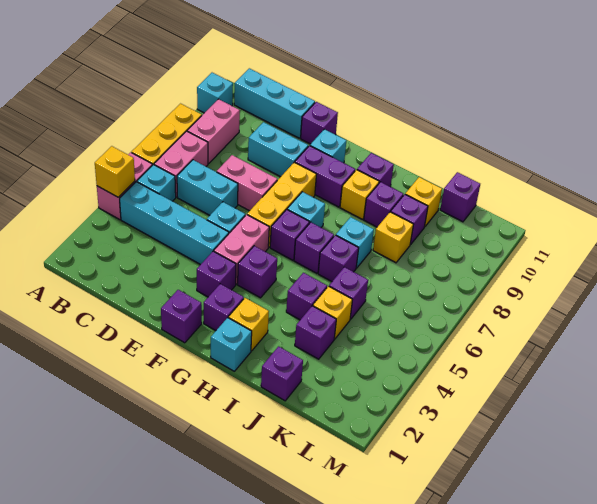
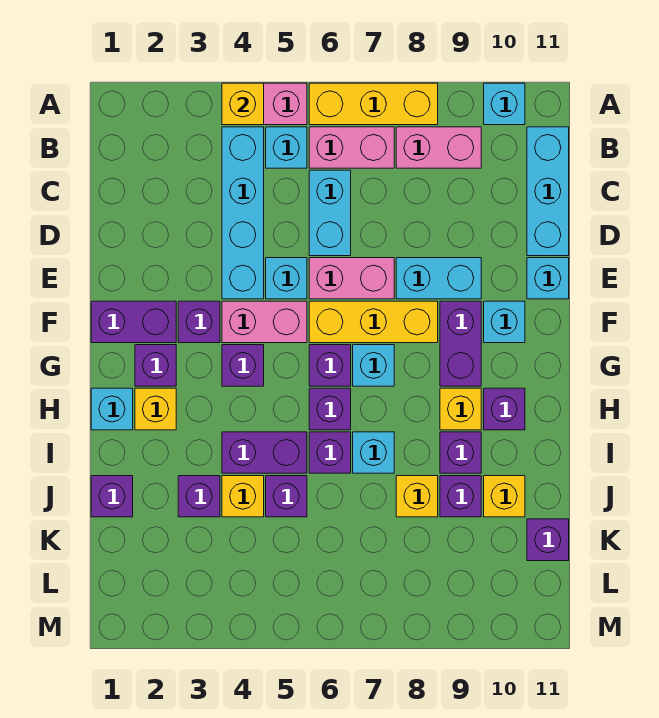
pink 1x2 brick [217,155,277,211] -> pink 1x2 brick turned to [309,258,394,299]
cyan 1x2 brick [248,122,308,177] -> cyan 1x2 brick turned to [396,258,481,299]
purple 1x1 brick [301,102,338,144] -> cyan 1x1 brick [527,258,569,299]
purple 1x1 brick [161,290,202,343] -> purple 1x2 brick [91,301,176,343]
purple 1x1 brick [286,273,327,320] -> purple 1x2 brick [222,432,307,473]

